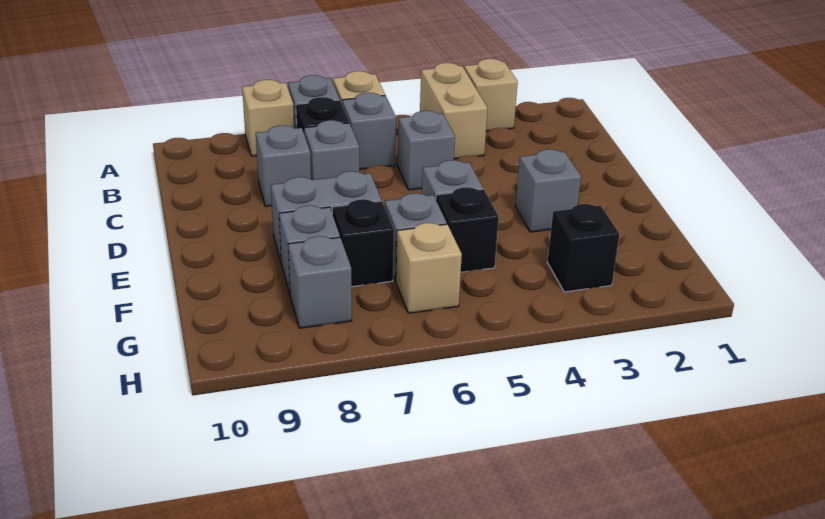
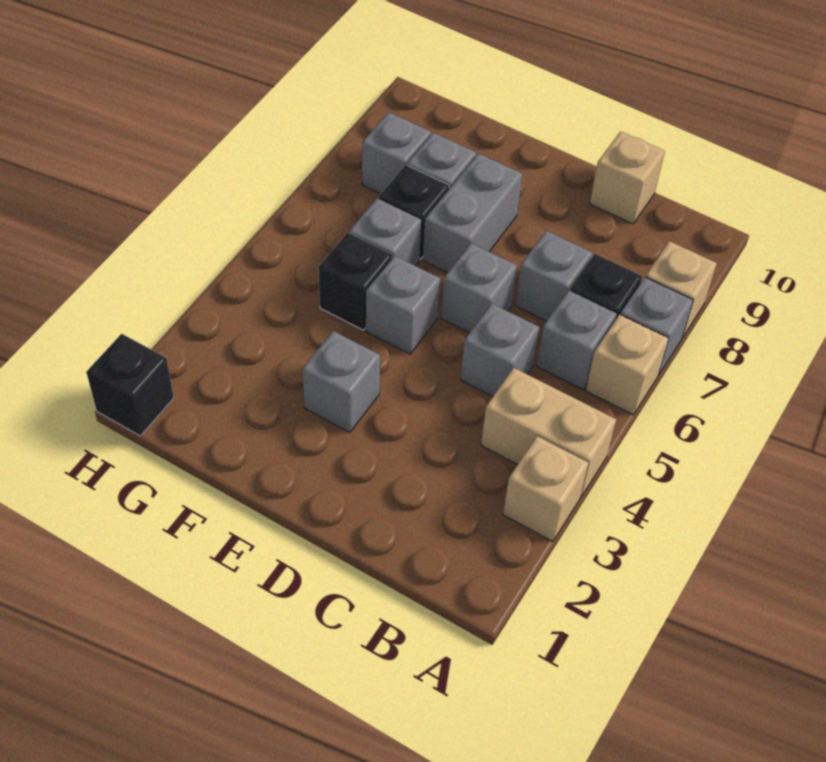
grey 1x1 brick [256,125,311,206] -> grey 1x1 brick moved to [441,243,517,333]
black 1x1 brick [547,204,620,292] -> black 1x1 brick moved to [86,334,174,436]
tan 1x1 brick [396,223,462,313] -> tan 1x1 brick moved to [590,131,665,224]

